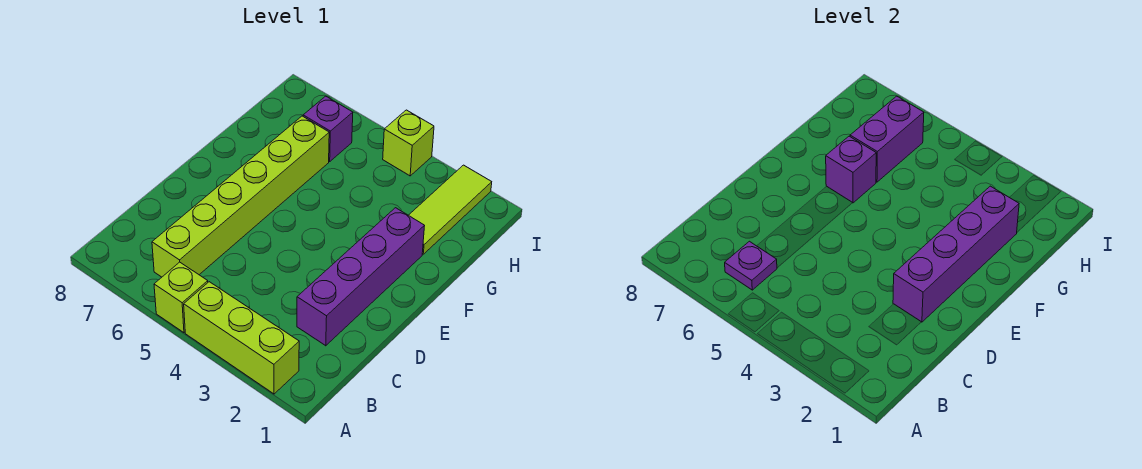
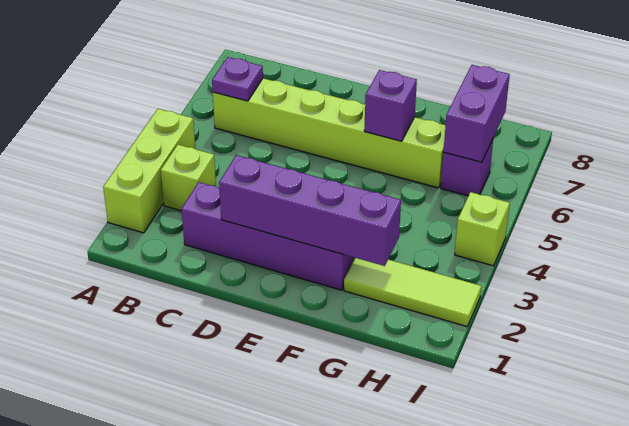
lime 1x1 brick [154,262,208,333] -> lime 1x1 brick moved to [161,145,216,211]
purple 1x2 brick [850,96,924,182] -> purple 1x2 brick turned to [443,65,510,162]

